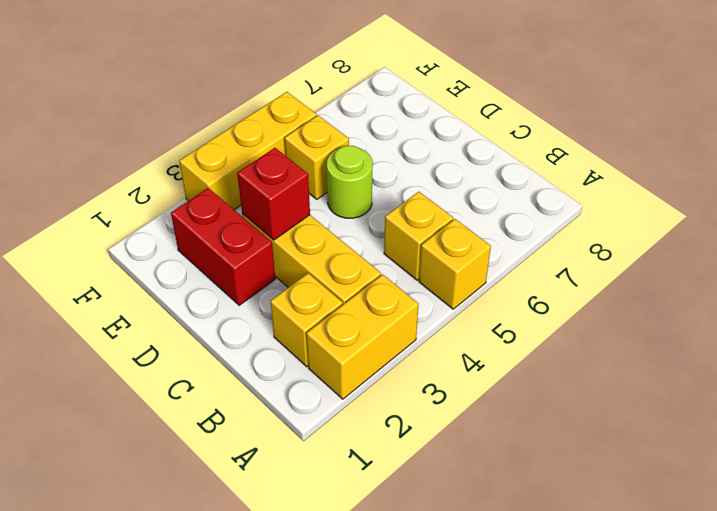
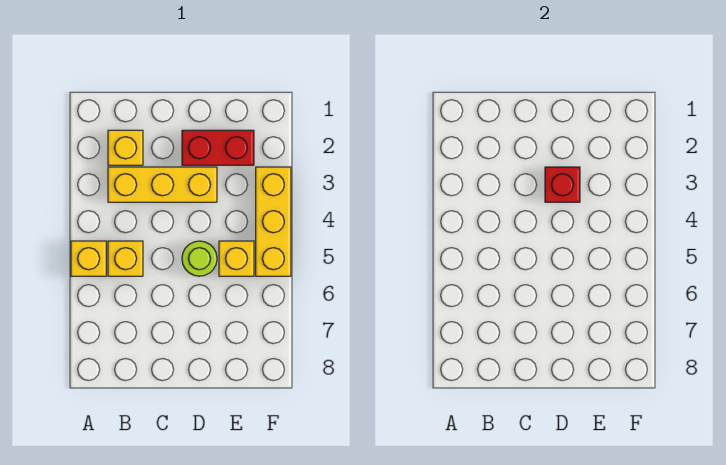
yellow 1x2 brick [306,274,419,399] -> none

